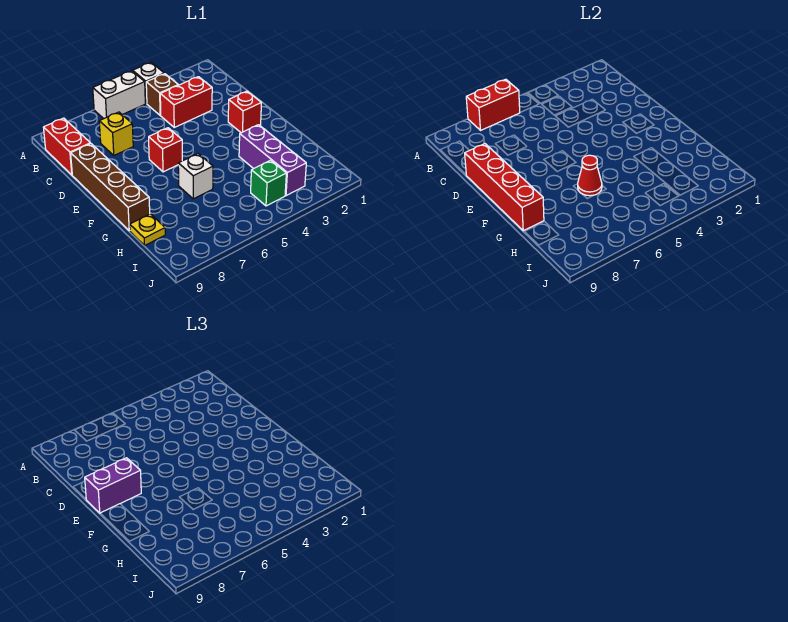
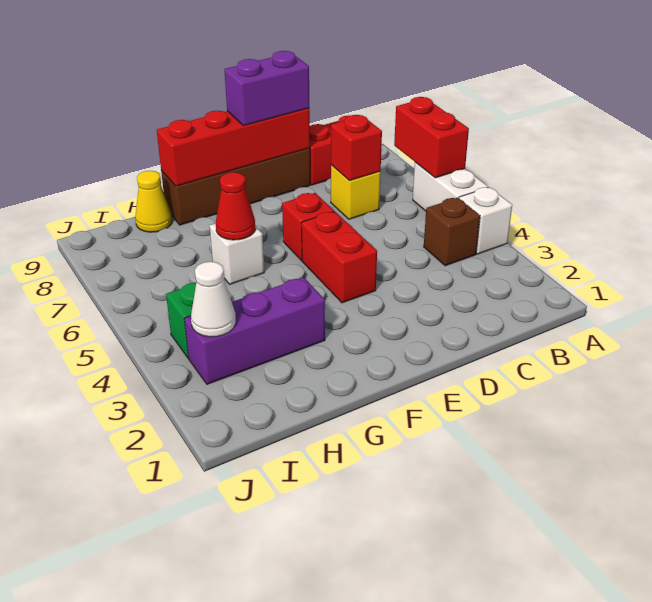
red 1x2 brick [160,77,212,127] -> red 1x2 brick moved to [301,212,377,303]
red 1x1 brick [228,91,261,133] -> red 1x1 brick moved to [331,115,382,181]
purple 1x2 brick [85,458,141,513] -> purple 1x2 brick turned to [224,51,309,126]
yellow 1x1 plate [130,214,165,245] -> yellow 1x1 cone [135,171,172,232]
none -> white 1x1 cone [191,262,236,337]

